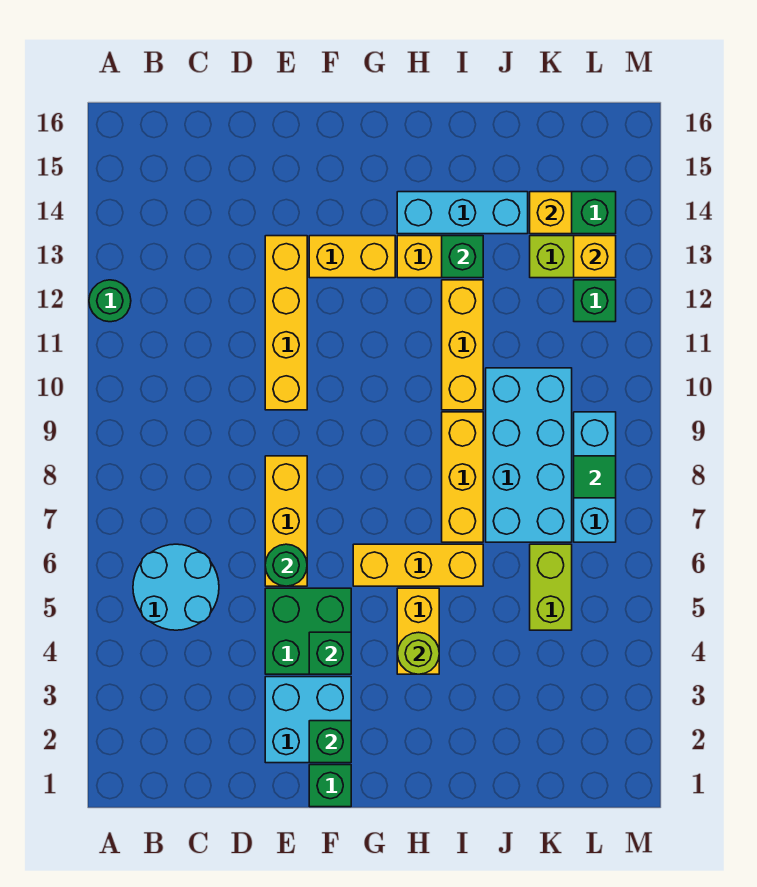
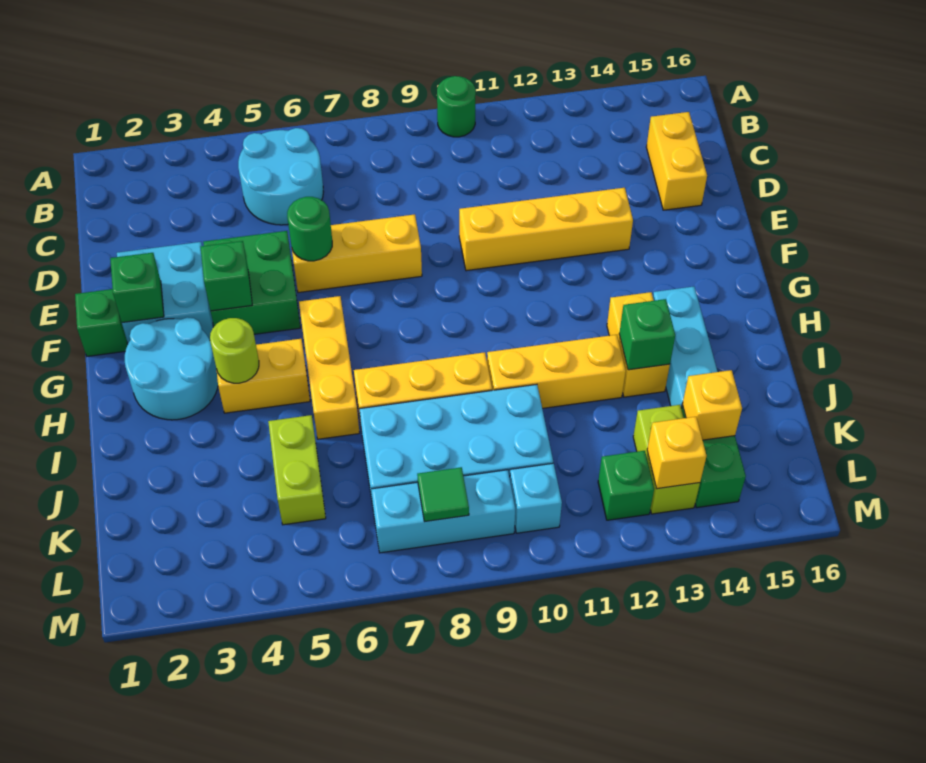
green 1x1 round brick [89,280,131,322] -> green 1x1 round brick moved to [437,76,476,137]
yellow 1x2 brick [309,236,395,278] -> yellow 1x2 brick moved to [646,112,707,210]
none -> cyan 2x2 round brick [125,317,218,420]
lime 1x2 brick [530,544,572,630] -> lime 1x2 brick turned to [268,415,326,525]
none -> cyan 1x1 brick [510,463,562,533]

